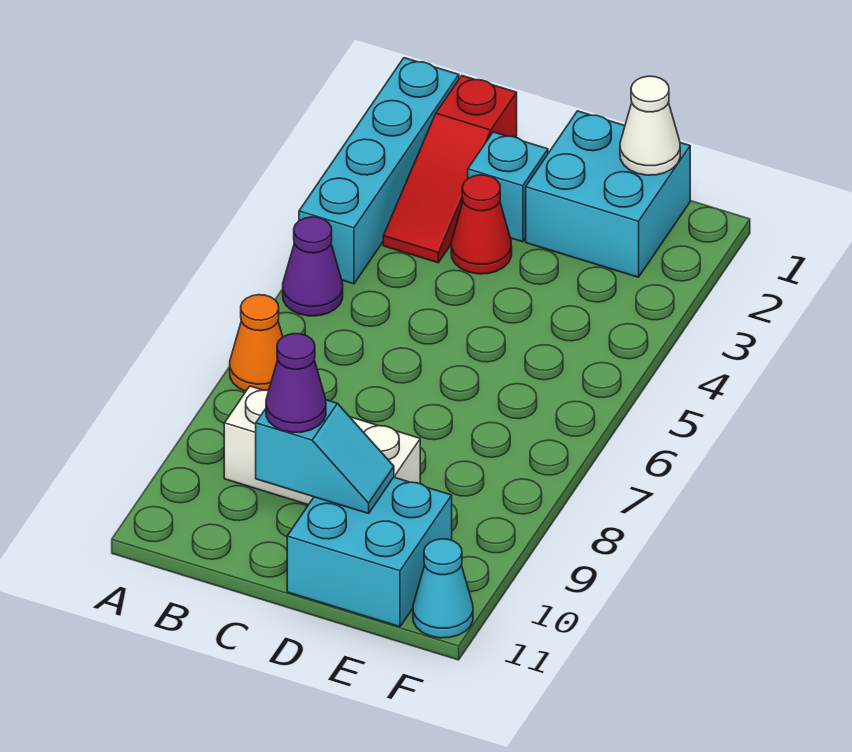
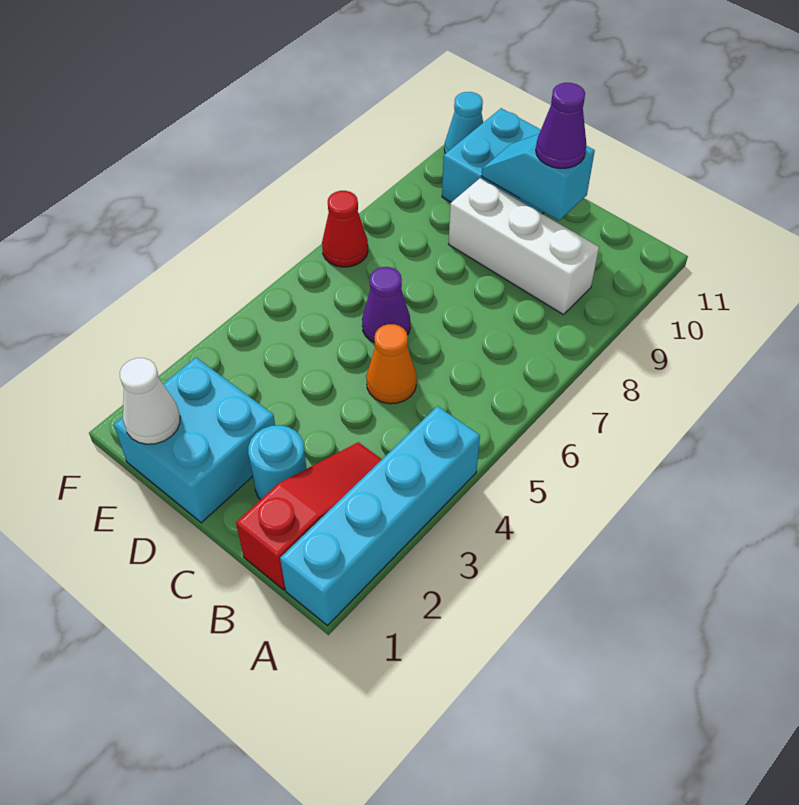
purple 1x1 cone [283,217,343,316] -> purple 1x1 cone moved to [362,267,410,343]
orange 1x1 cone [230,295,283,391] -> orange 1x1 cone moved to [366,324,417,404]
cyan 1x1 brick [468,132,548,242] -> cyan 1x1 round brick [248,425,307,500]
red 1x1 cone [451,175,512,274] -> red 1x1 cone moved to [322,191,368,267]

